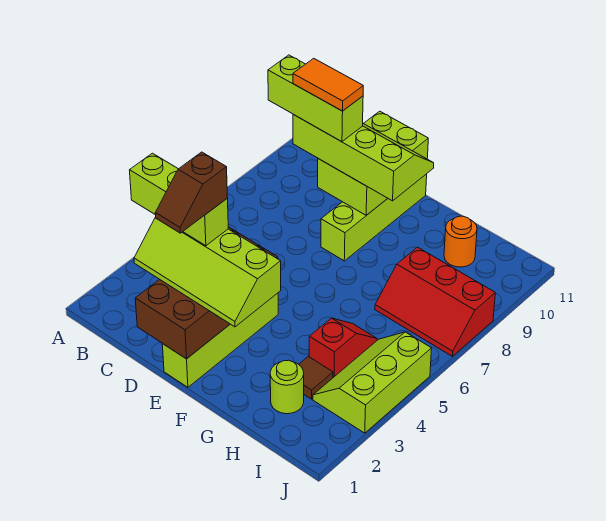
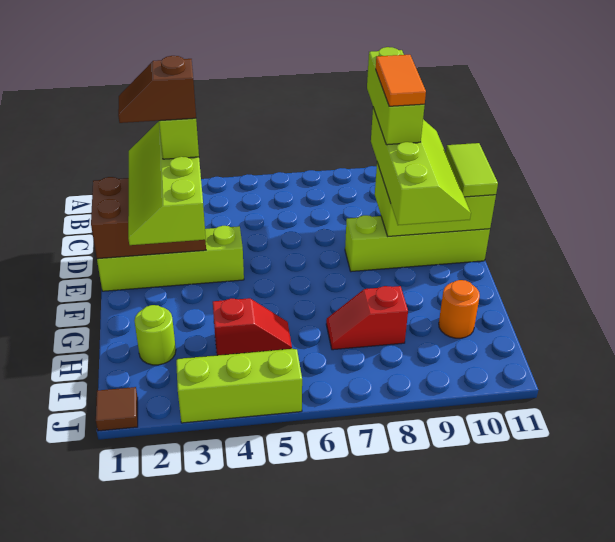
brown 2x4 brick [135,227,278,359] -> brown 2x3 brick [91,177,206,259]
none -> lime 1x2 tile [446,143,498,197]
brown 1x1 tile [299,356,333,399] -> brown 1x1 tile moved to [96,387,138,431]
red 2x3 slope [375,247,495,356] -> red 1x2 slope [326,286,408,350]

